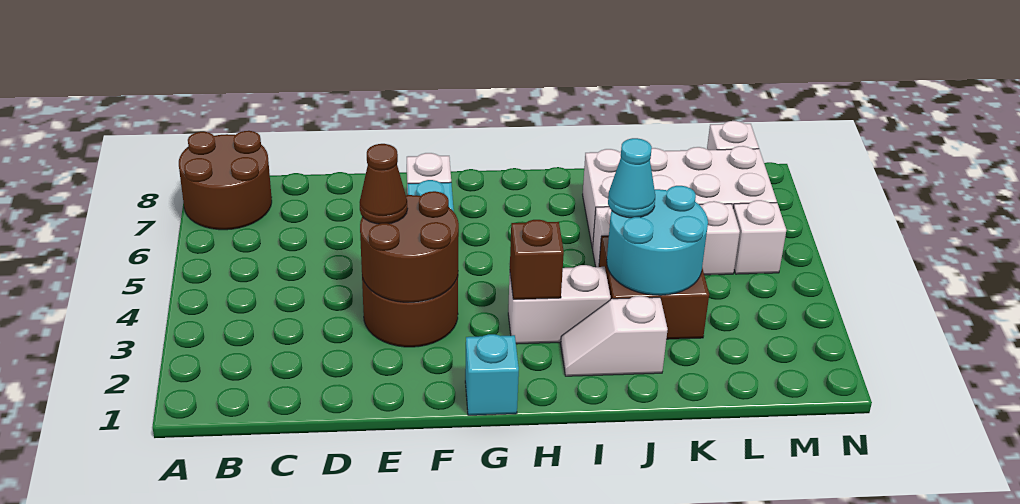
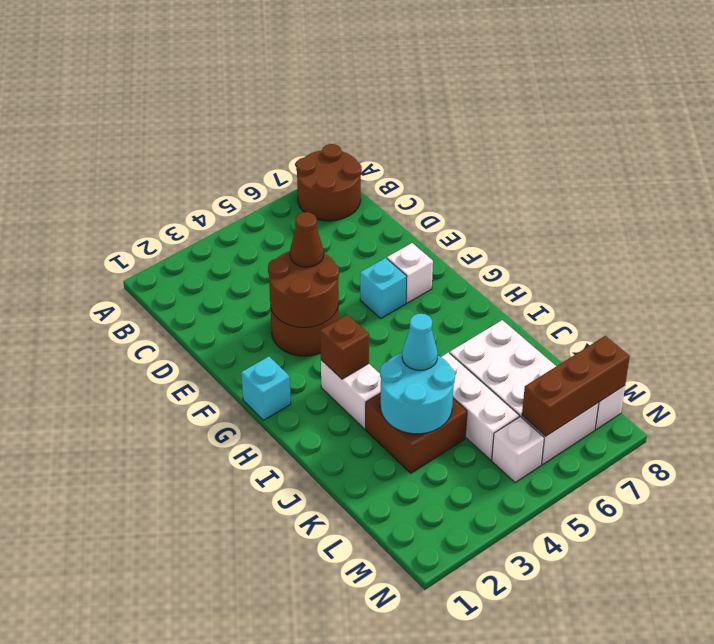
white 1x2 slope [561,296,668,376] -> none
none -> brown 1x3 brick [522,336,630,436]

